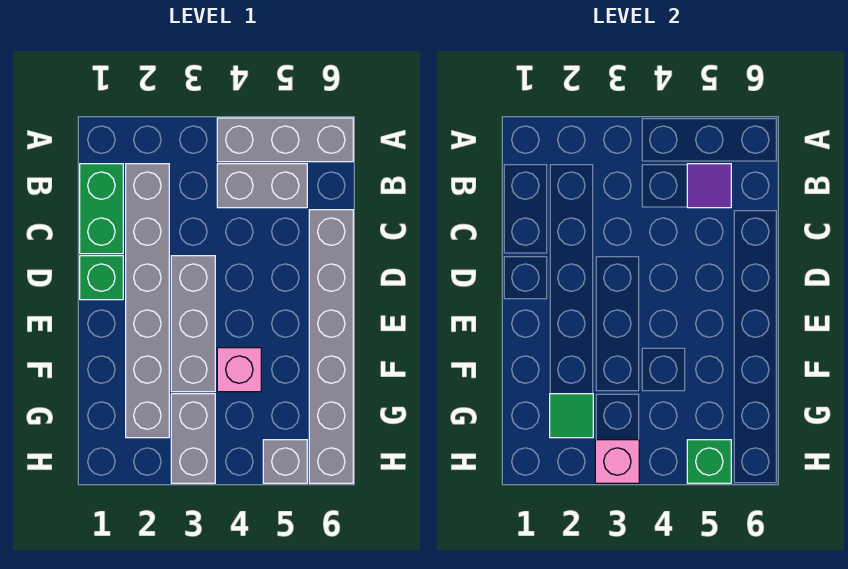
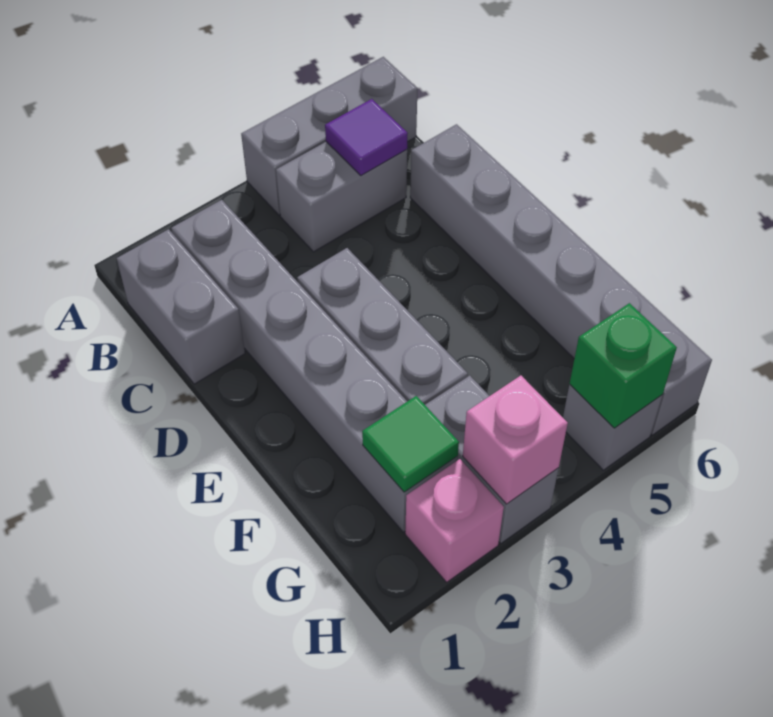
green 1x2 brick [80,164,123,254] -> grey 1x2 brick [117,229,245,384]
green 1x1 brick [80,256,123,300] -> none
pink 1x1 brick [217,348,261,392] -> pink 1x1 brick moved to [405,459,504,582]

